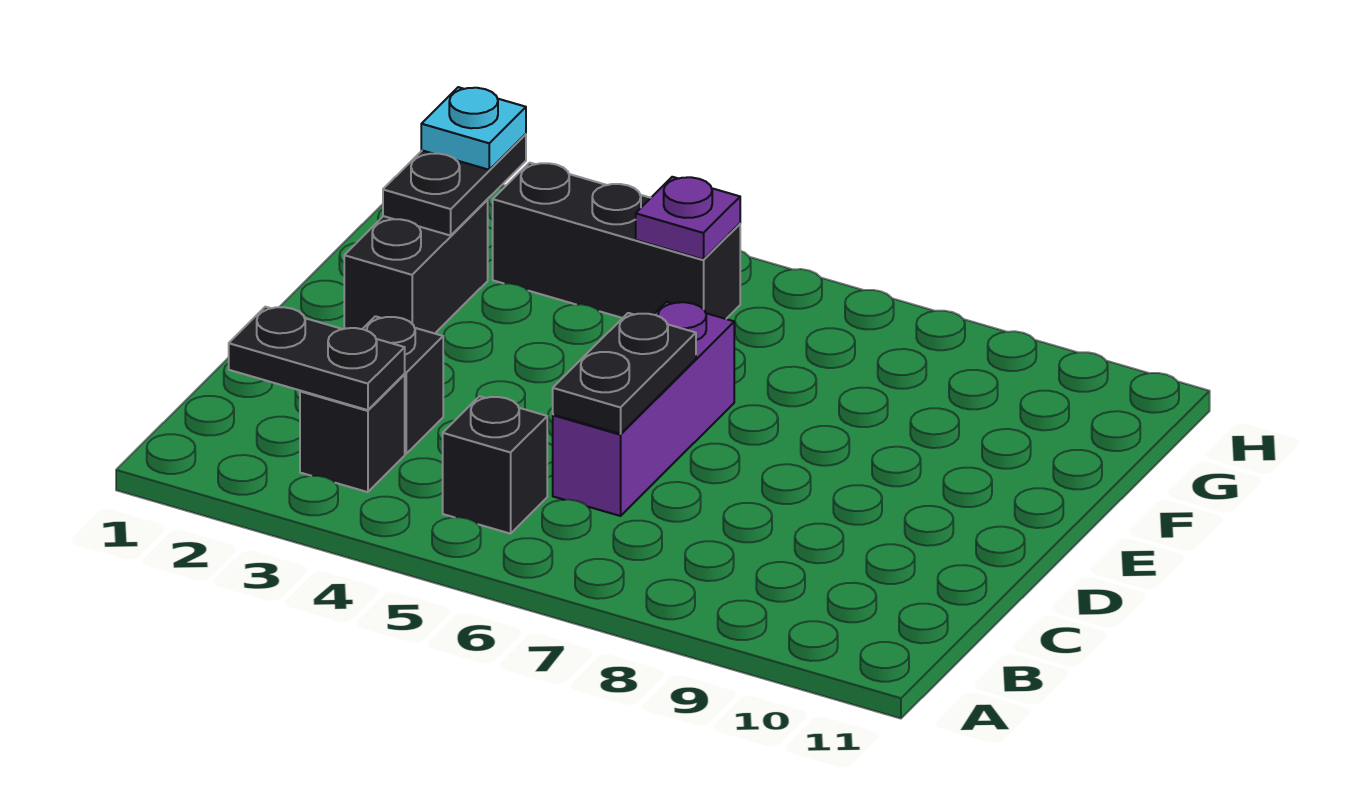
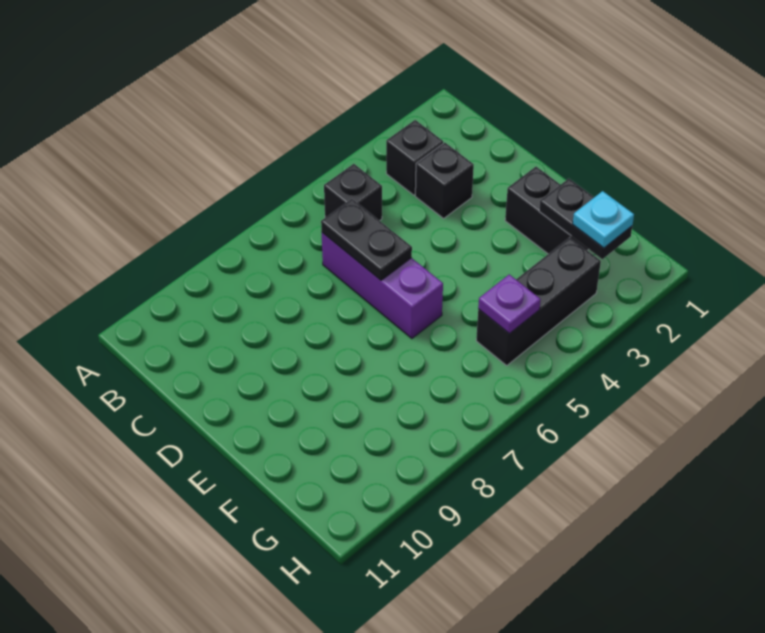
black 1x2 plate [229,307,405,410] -> none

